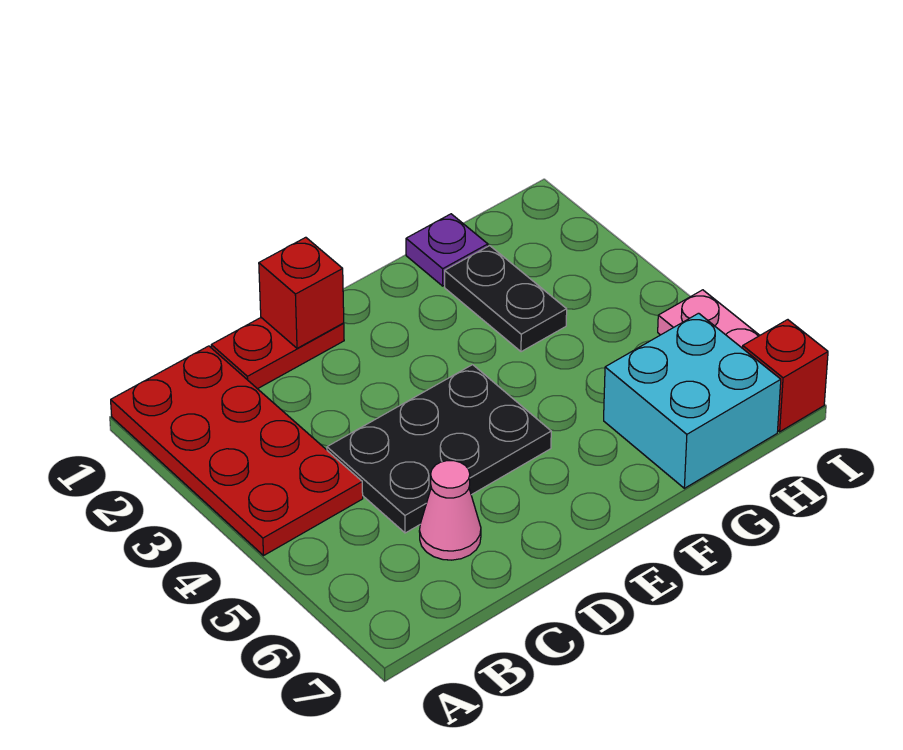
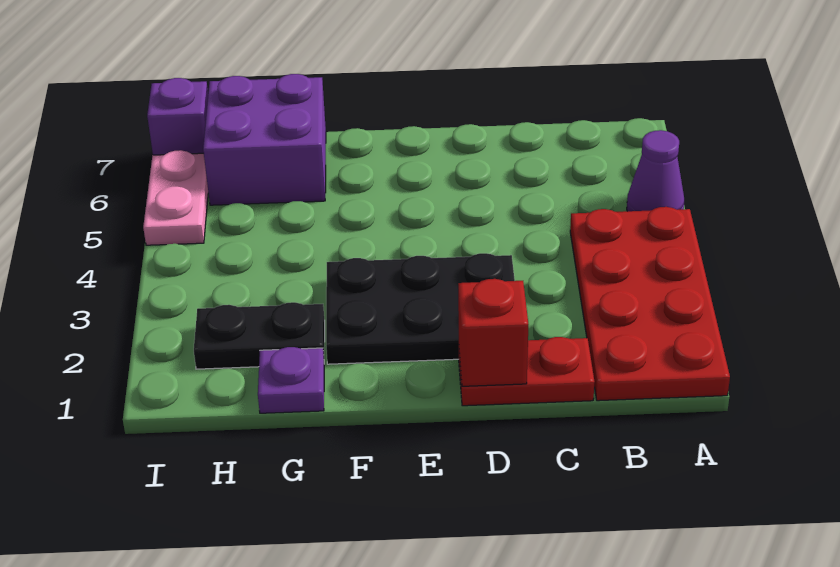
none -> purple 1x1 cone [627,130,684,211]
black 2x3 plate [327,365,551,533] -> black 2x3 plate moved to [326,253,515,364]
pink 1x1 cone [419,461,481,560] -> none
black 1x2 plate [445,246,567,352] -> black 1x2 plate turned to [194,302,325,369]
cyan 2x2 brick [604,313,781,488] -> purple 2x2 brick [203,74,326,205]
red 1x1 brick [743,320,828,432] -> purple 1x1 brick [147,78,208,155]

